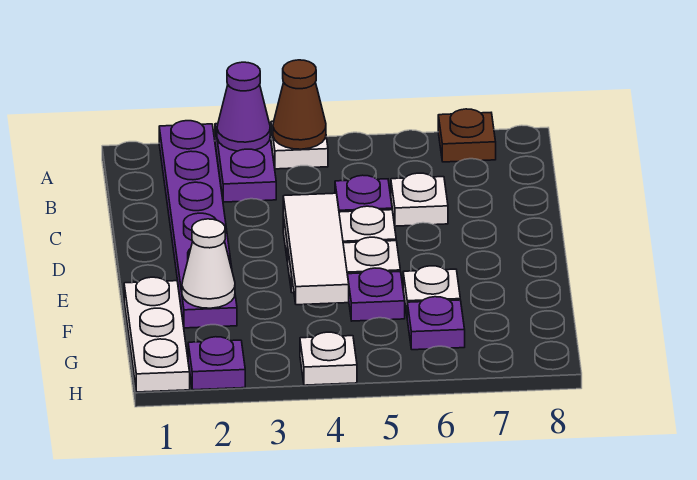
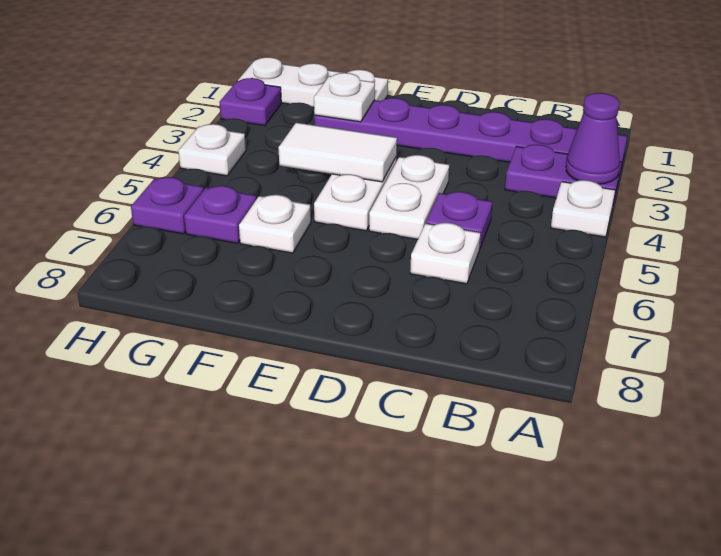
brown 1x1 cone [273,60,326,149] -> none
brown 1x1 plate [438,109,496,162] -> none
white 1x3 tile [283,193,349,305] -> white 1x2 tile [278,123,397,182]
white 1x1 cone [182,219,235,308] -> white 1x1 plate [314,73,375,122]
purple 1x1 plate [347,268,405,321] -> purple 1x1 plate moved to [131,177,204,234]

